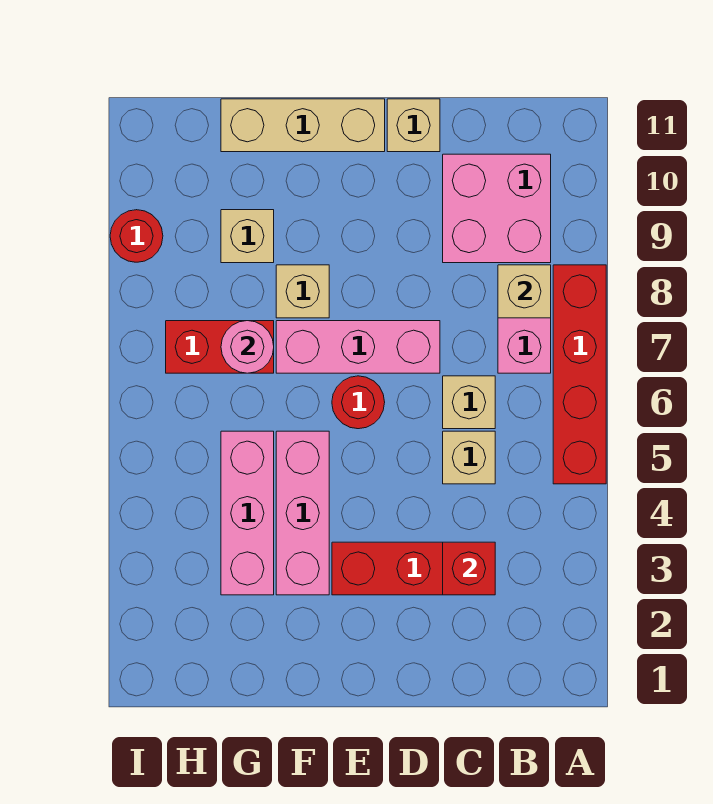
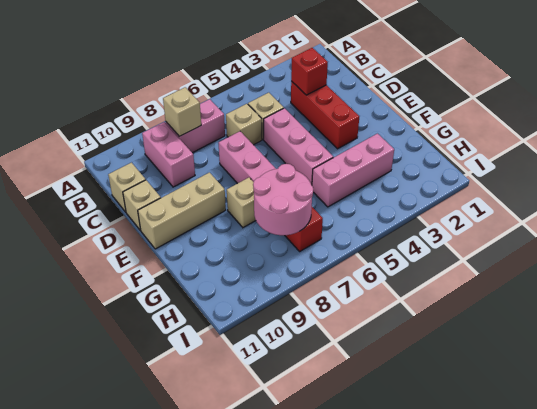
red 1x4 brick [553,265,606,484] -> none
pink 2x2 brick [443,154,551,263] -> pink 1x2 brick [142,122,195,187]
red 1x1 round brick [332,376,385,429] -> none
tan 1x3 brick [221,99,385,152] -> tan 1x3 brick turned to [138,172,226,249]
pink 1x3 brick [276,431,329,595] -> pink 1x3 brick turned to [264,108,333,185]
pink 1x1 round brick [221,321,274,373] -> pink 2x2 round brick [253,164,313,235]
tan 1x1 brick [221,210,274,263] -> tan 1x1 brick moved to [108,163,146,212]
red 1x1 round brick [110,210,163,262] -> none

